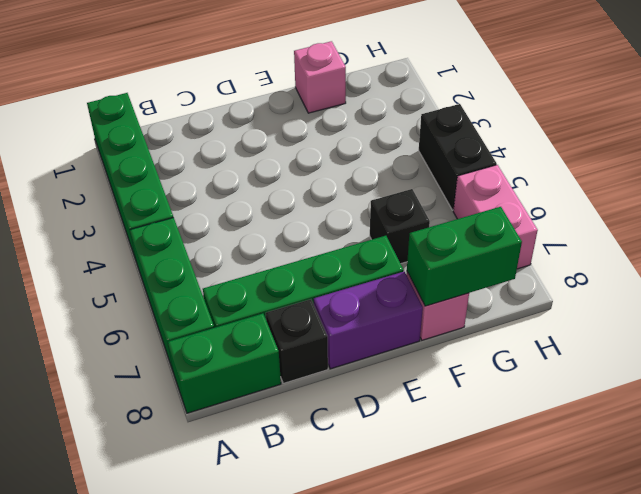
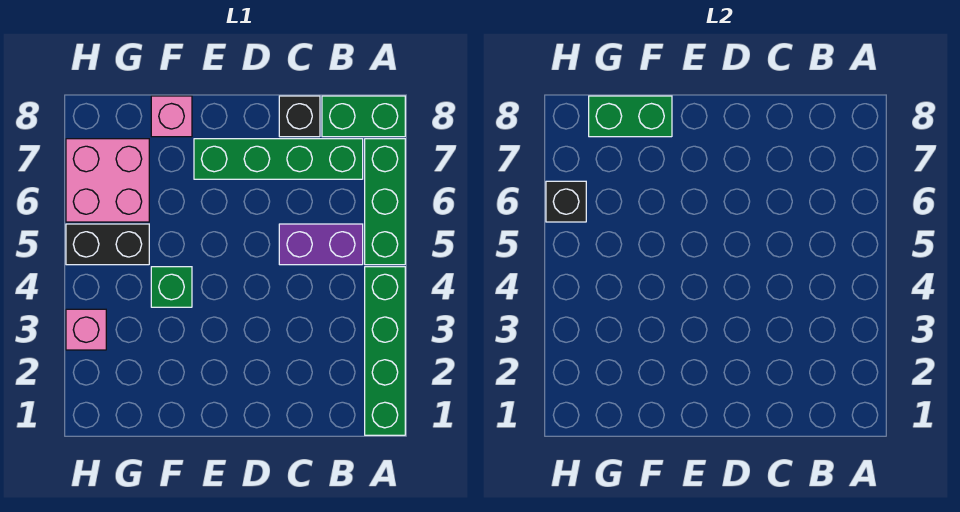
purple 1x2 brick [313,272,423,369] -> purple 1x2 brick moved to [279,224,363,265]
pink 1x1 brick [294,41,346,113] -> pink 1x1 brick moved to [66,309,106,350]
none -> green 1x1 brick [151,267,192,307]
black 1x1 brick [370,189,430,264] -> black 1x1 brick moved to [546,181,586,222]
black 1x2 brick [419,104,497,210] -> black 1x2 brick turned to [66,224,149,265]
pink 1x2 brick [453,165,538,269] -> pink 2x2 brick [66,139,149,222]

